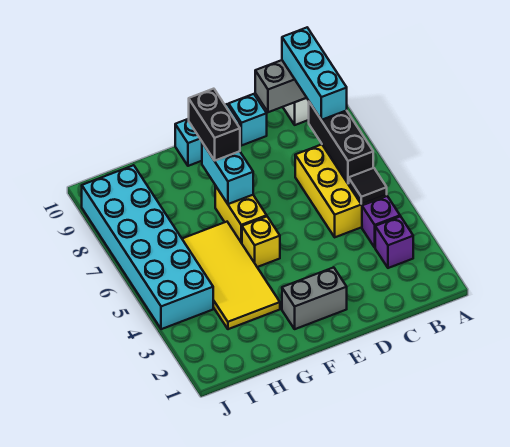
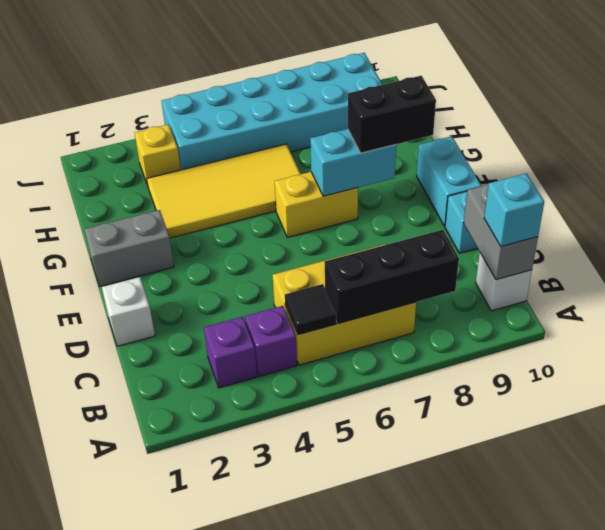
cyan 1x3 brick [282,28,347,120] -> cyan 1x1 brick [484,173,544,247]
none -> white 1x1 brick [102,277,155,346]
grey 1x2 brick [282,267,347,329] -> grey 1x2 brick turned to [85,210,174,286]
yellow 1x1 brick [242,217,280,267] -> yellow 1x1 brick moved to [135,124,181,186]

